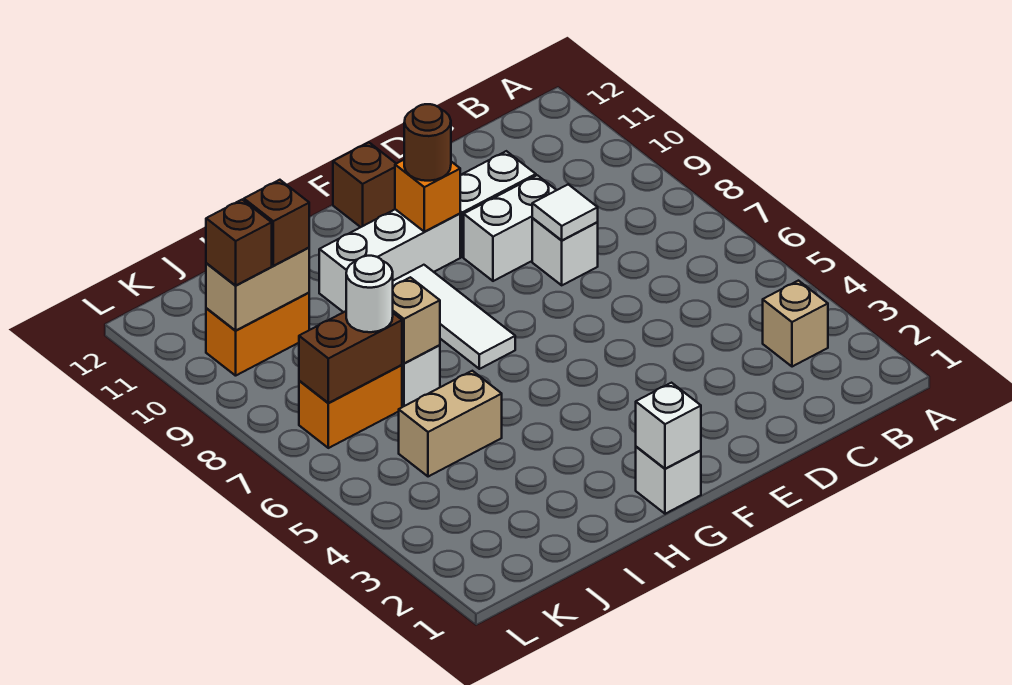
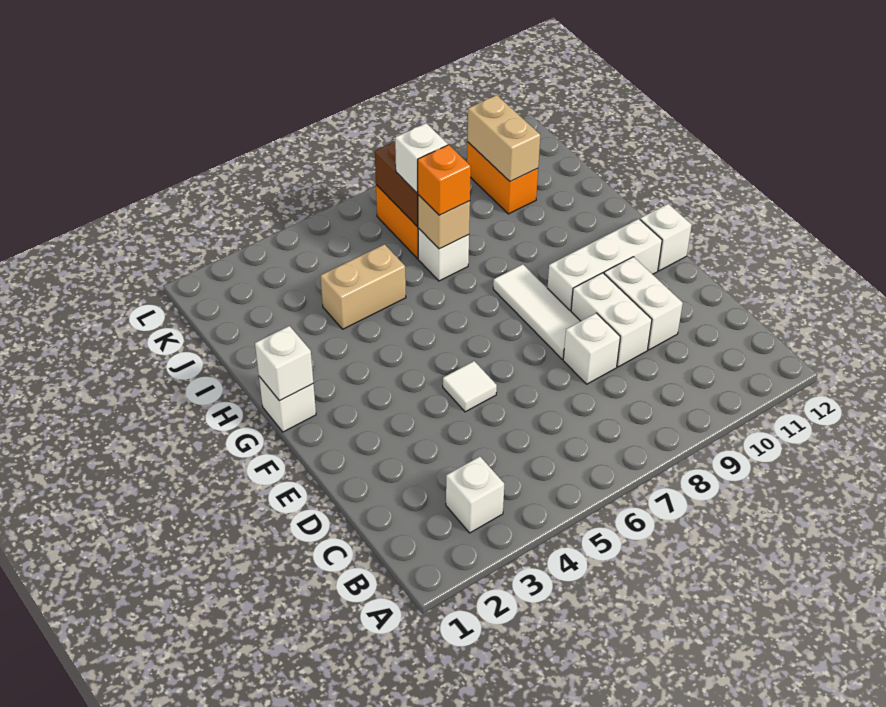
tan 1x1 brick [763,281,828,367] -> white 1x1 brick [446,457,504,533]
white 1x1 tile [532,184,598,240] -> white 1x1 tile moved to [443,361,497,412]
white 1x3 brick [319,209,460,312] -> white 1x3 brick turned to [547,219,662,311]
orange 1x1 brick [395,160,460,232] -> orange 1x1 brick moved to [418,145,471,215]
brown 1x1 round brick [404,104,451,181] -> none
brown 1x1 brick [333,143,396,227] -> white 1x1 brick [640,204,692,271]
white 1x3 tile [393,265,515,369] -> white 1x3 tile turned to [493,264,580,359]
tan 1x2 brick [399,371,502,477] -> tan 1x2 brick turned to [321,244,406,329]
white 1x1 round brick [346,256,393,332] -> white 1x1 brick [395,123,448,193]
brown 1x1 brick [244,180,309,266] -> none
brown 1x1 brick [206,200,272,285] -> none

